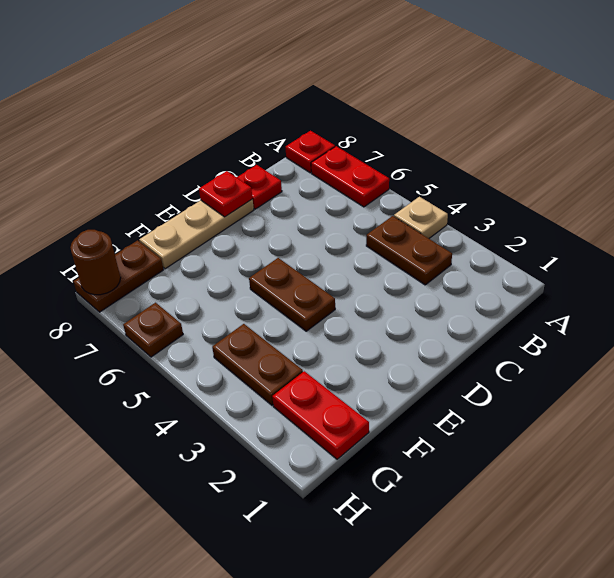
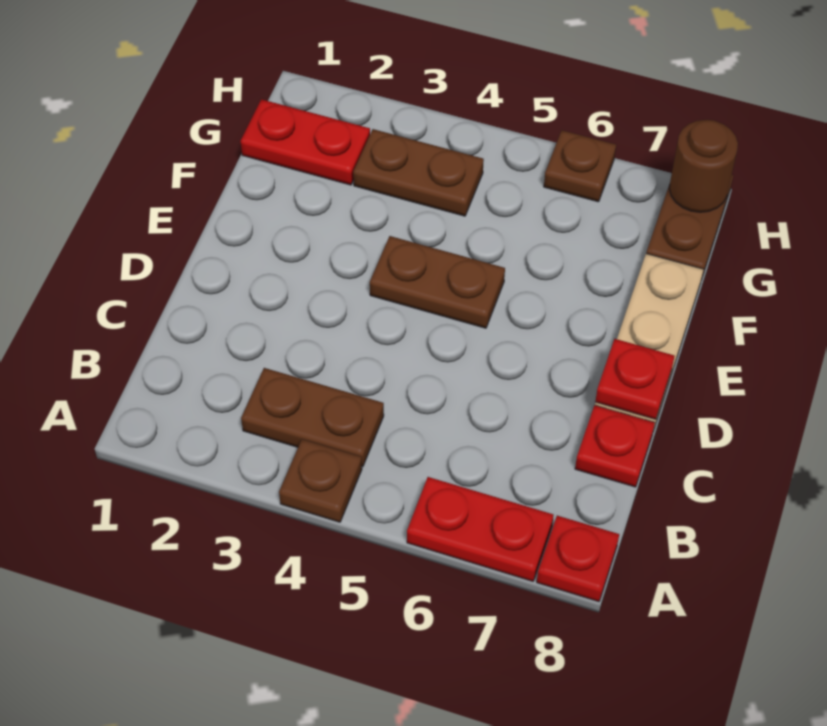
tan 1x1 plate [394,197,448,238] -> brown 1x1 plate [279,439,362,522]

